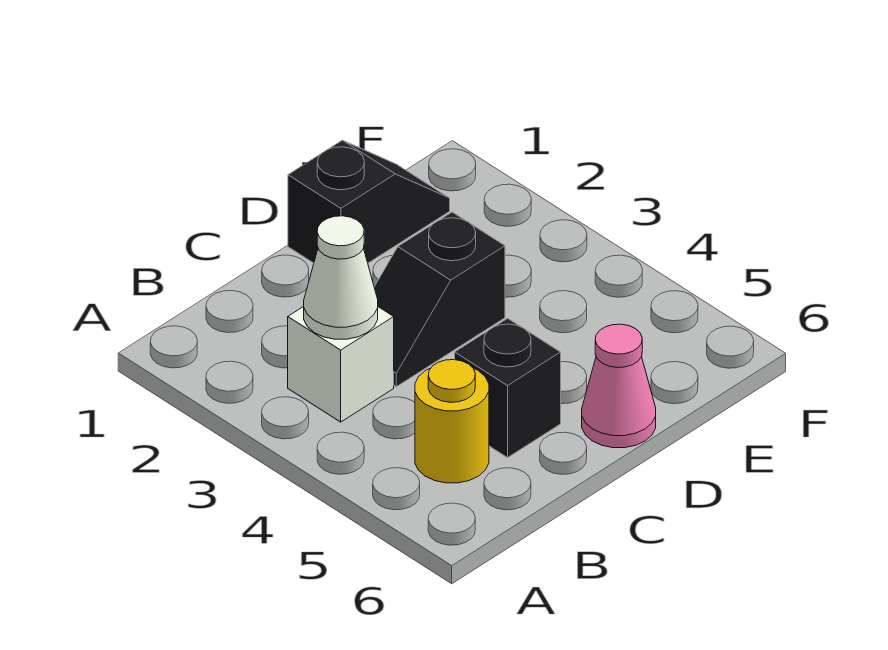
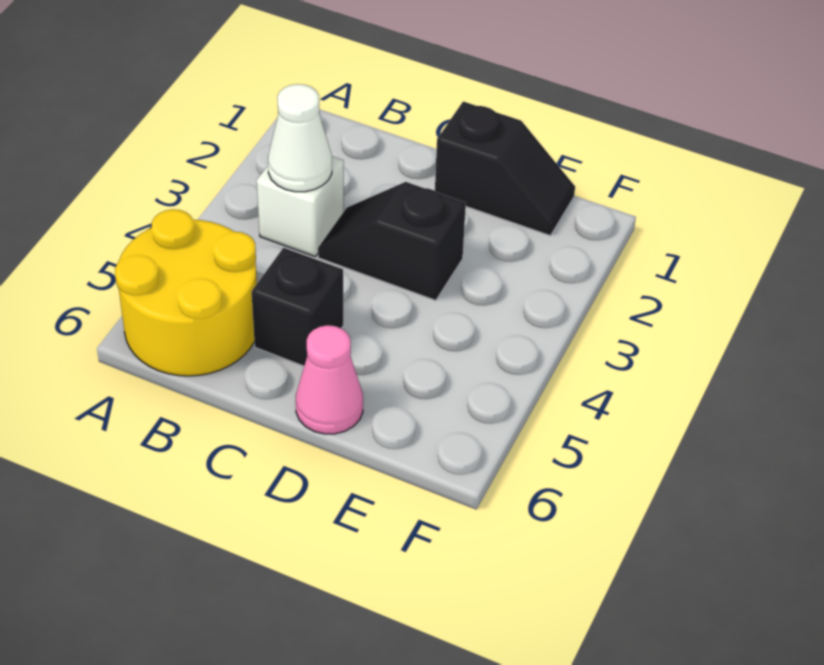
yellow 1x1 round brick [415,360,489,483] -> yellow 2x2 round brick [115,209,257,376]

